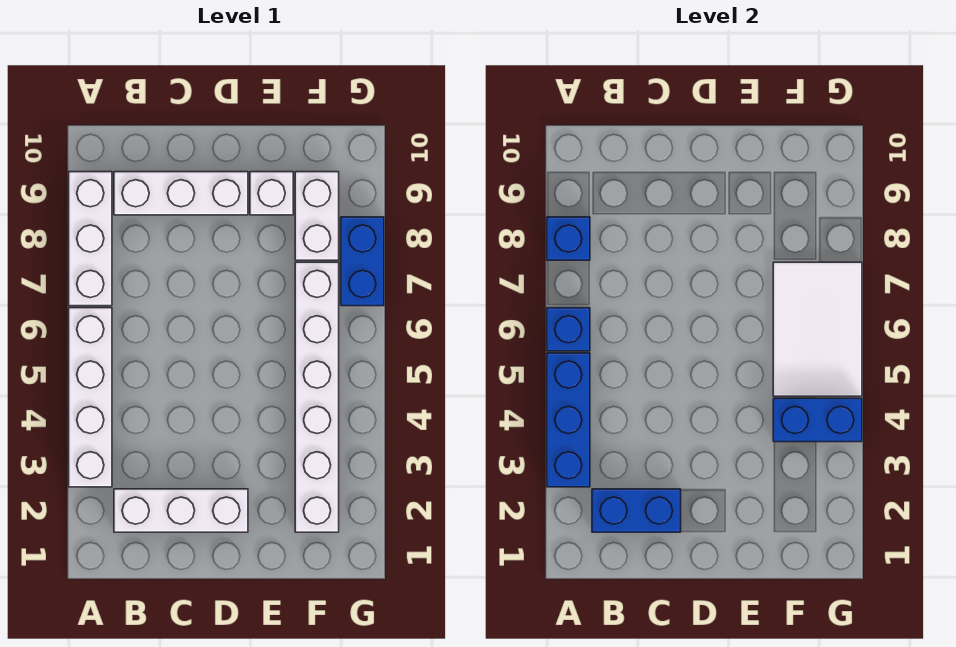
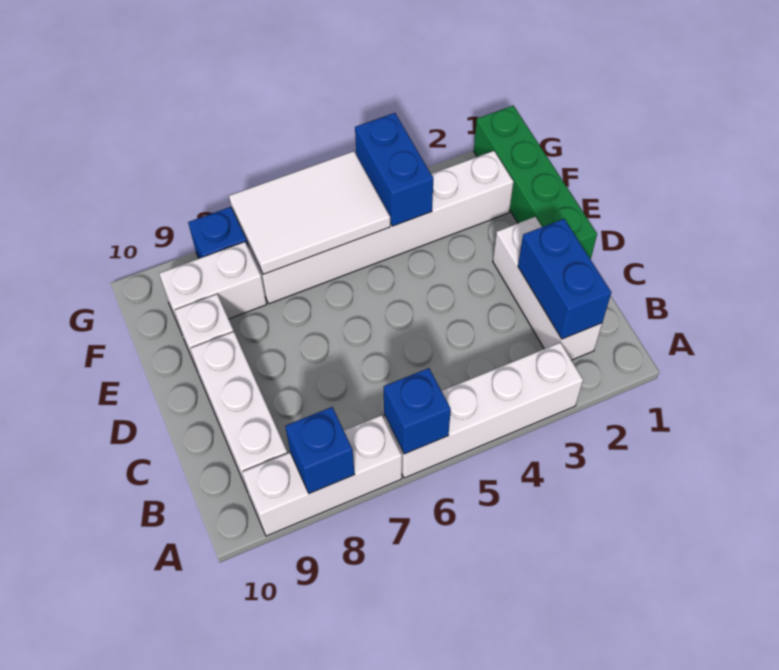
blue 1x3 brick [547,353,590,487] -> none
none -> green 1x4 brick [474,106,597,259]

